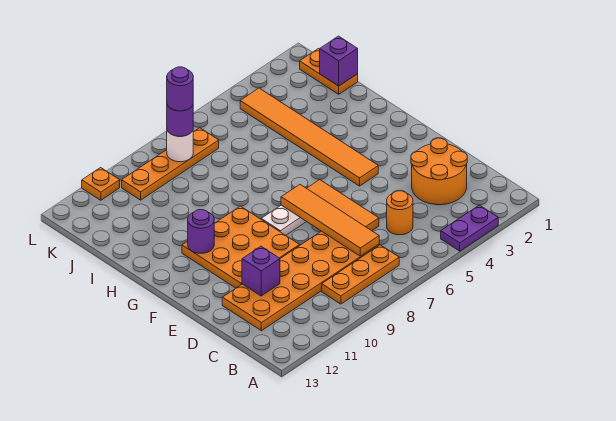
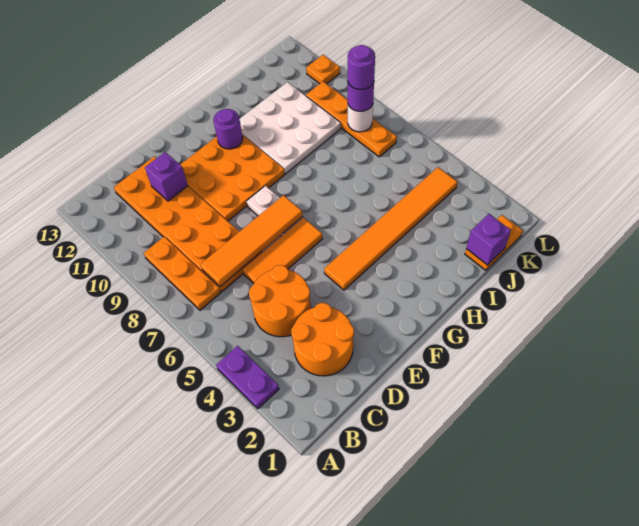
orange 1x1 round brick [387,191,413,235] -> orange 2x2 round brick [249,265,311,337]
none -> white 3x3 plate [239,82,341,174]

